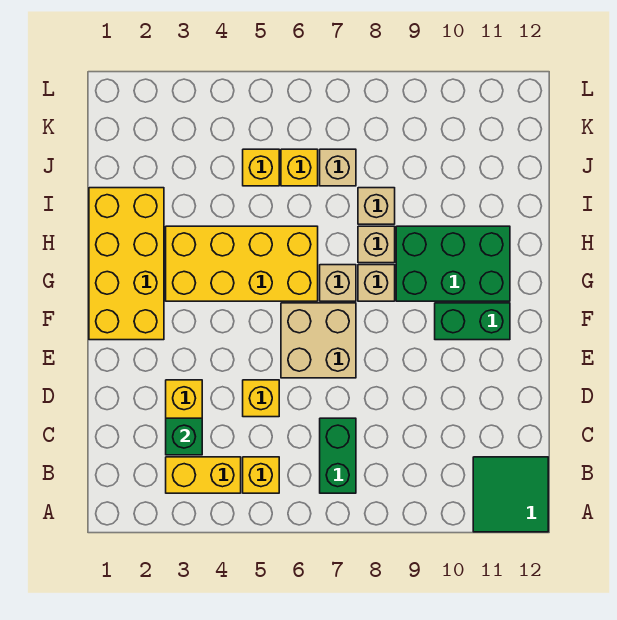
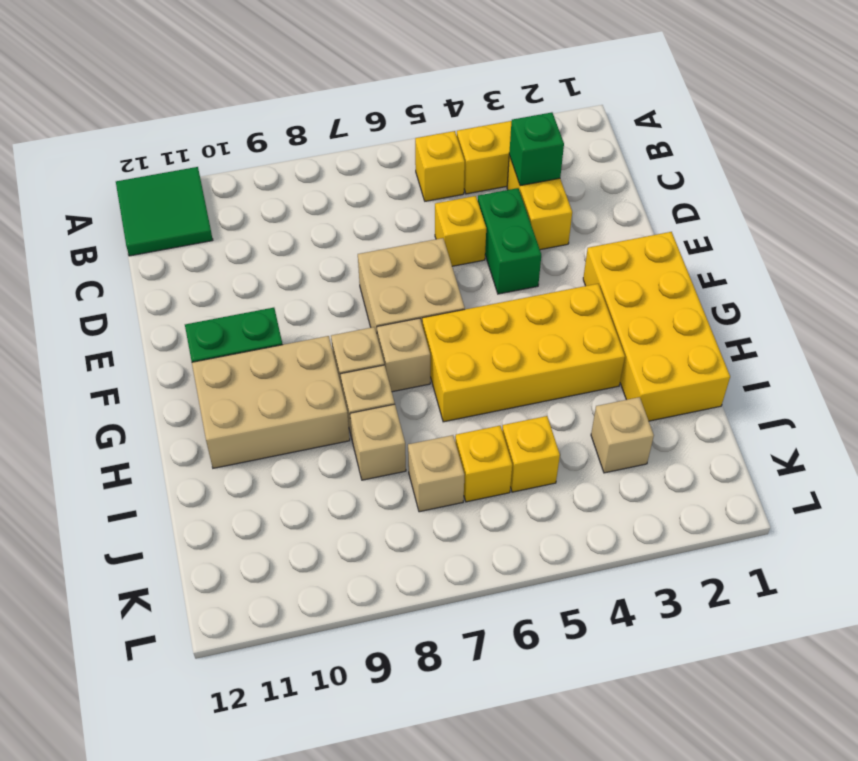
green 1x2 brick [320,418,356,493] -> green 1x2 brick moved to [478,188,541,294]
green 2x3 brick [396,226,510,301] -> tan 2x3 brick [192,336,350,468]
none -> tan 1x1 brick [591,397,654,473]

